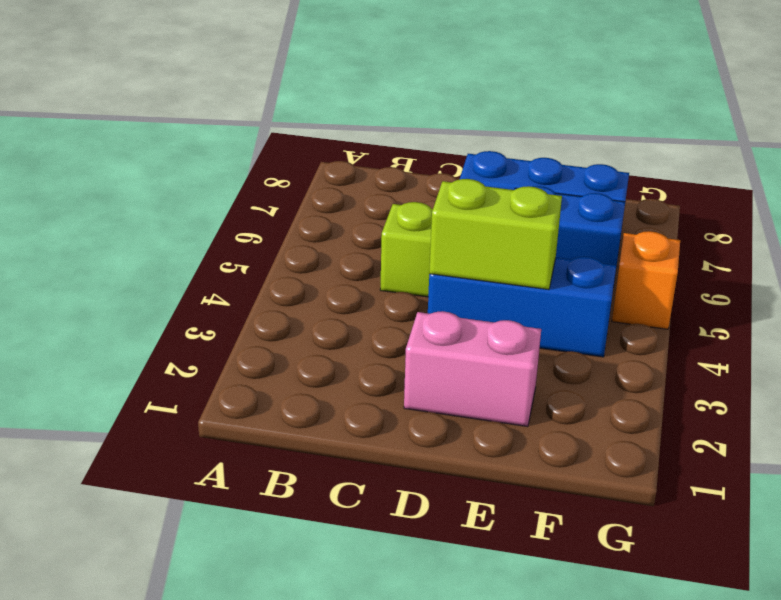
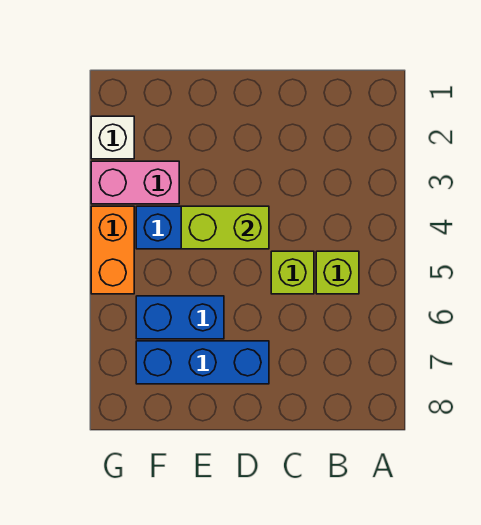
none -> lime 1x1 brick [316,251,359,294]
pink 1x2 brick [404,311,541,427] -> pink 1x2 brick moved to [91,161,179,204]
none -> white 1x1 brick [91,116,134,159]
orange 1x1 brick [612,231,680,329] -> orange 1x2 brick [91,206,134,294]

